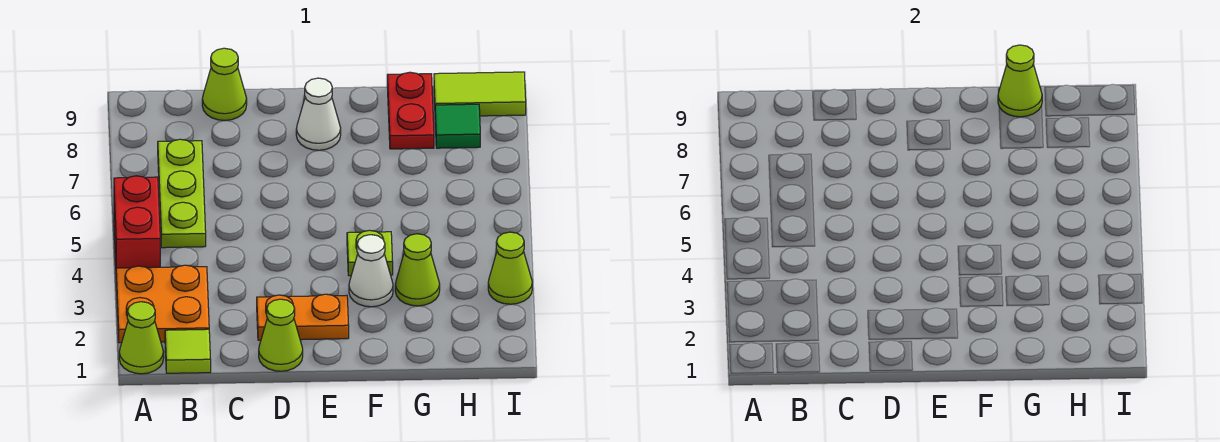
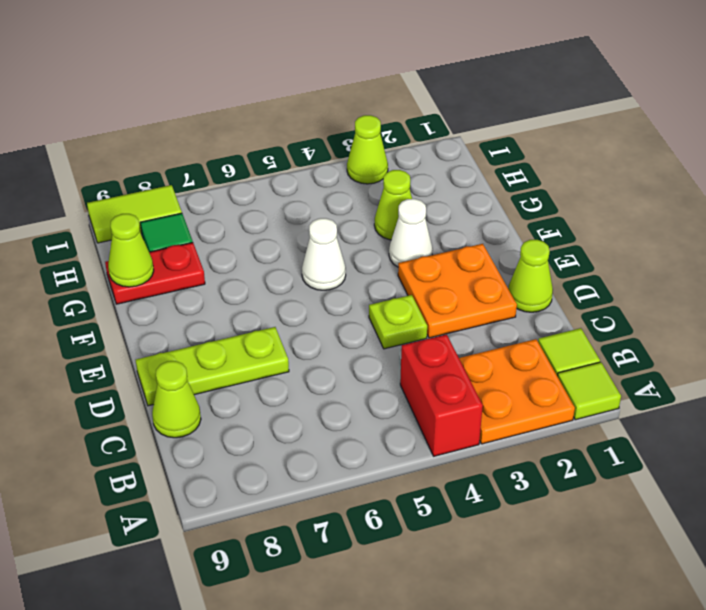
lime 1x1 cone [119,302,164,374] -> lime 1x1 tile [557,362,621,420]
red 1x2 brick [114,176,160,268] -> red 1x2 brick turned to [400,334,483,456]
lime 1x3 plate [158,139,206,248] -> lime 1x3 plate moved to [136,327,289,406]
orange 1x2 plate [257,294,349,340] -> orange 2x2 plate [398,244,517,338]
white 1x1 cone [296,78,341,150] -> white 1x1 cone moved to [302,218,346,290]
lime 1x1 plate [347,230,393,276] -> lime 1x1 plate moved to [369,295,427,349]
lime 1x2 tile [434,72,526,116] -> lime 1x2 tile turned to [87,185,182,243]

